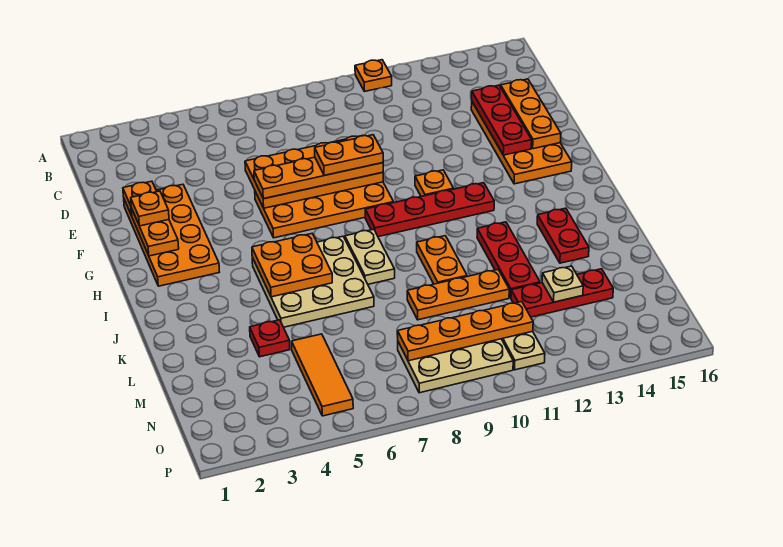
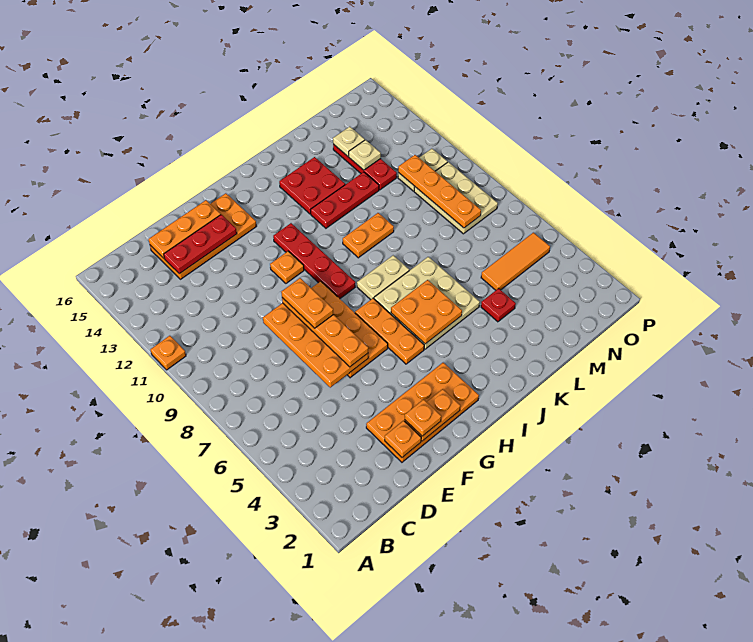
red 1x2 plate [537,208,589,263] -> red 2x2 plate [279,157,345,214]
orange 1x3 plate [407,270,509,320] -> orange 1x3 plate moved to [355,298,424,364]
none -> tan 1x1 plate [333,127,365,156]

